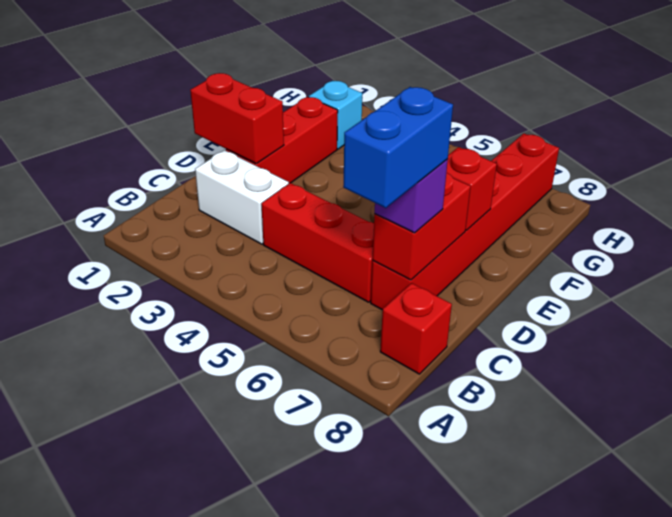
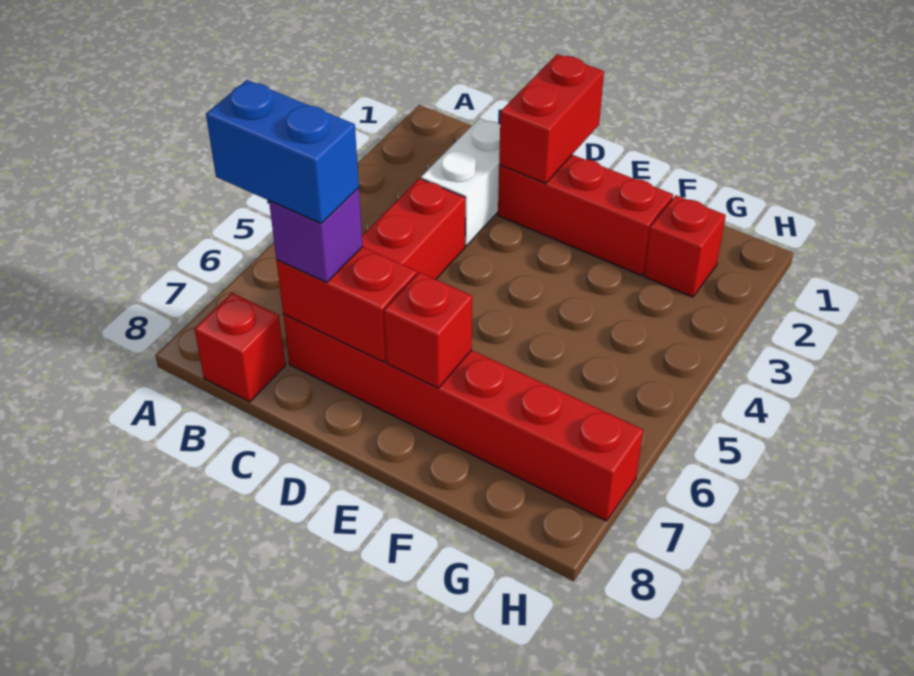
cyan 1x1 brick [309,81,362,149] -> red 1x1 brick [644,196,726,297]

